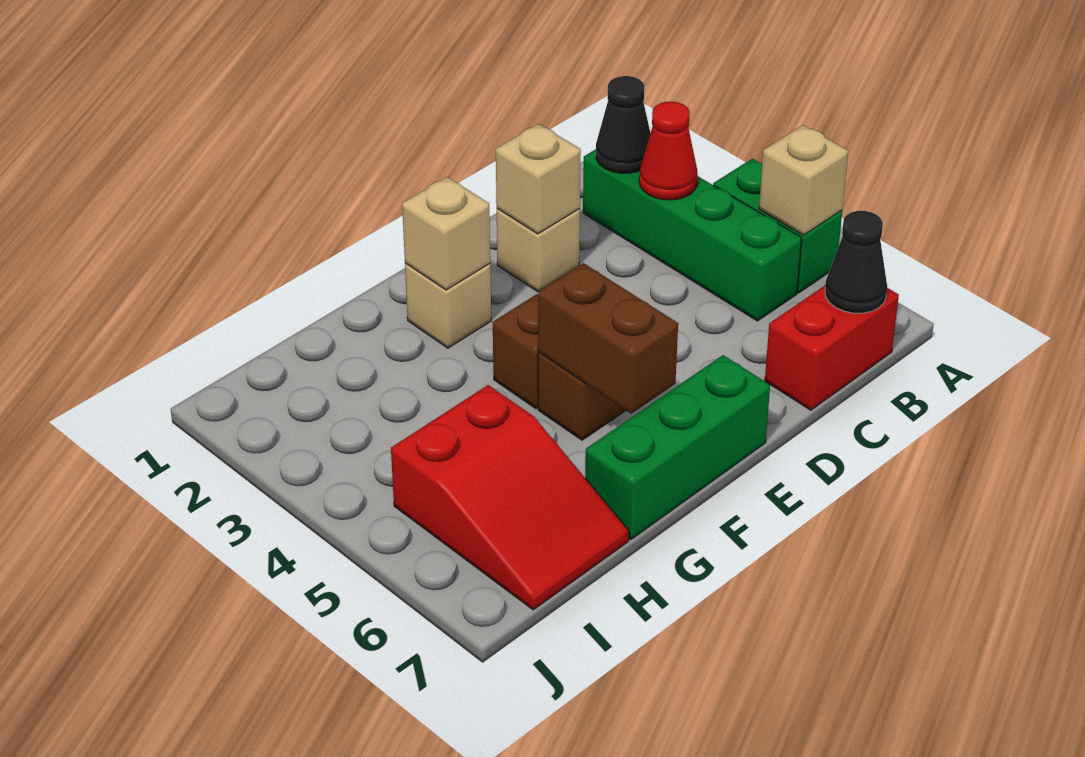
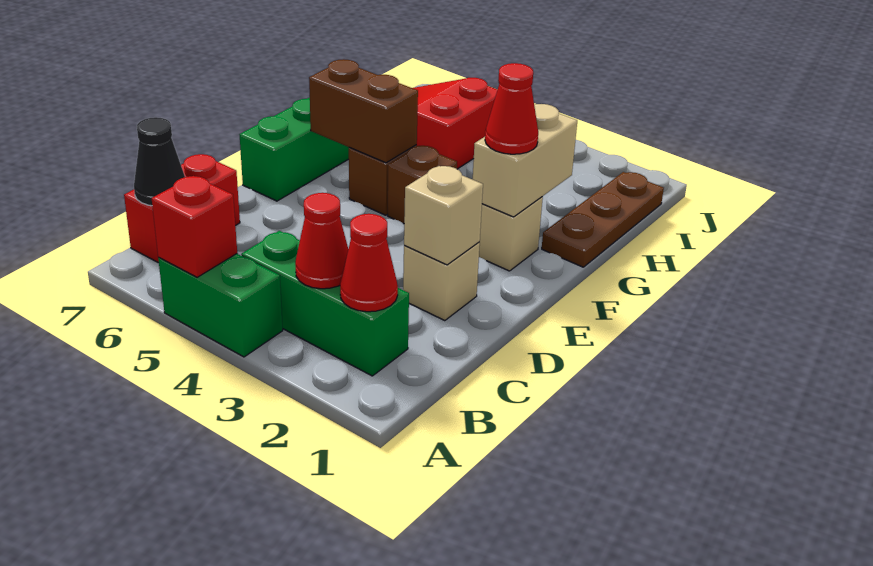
tan 1x1 brick [759,125,848,235] -> red 1x1 brick [152,176,237,277]
green 1x4 brick [583,149,801,321] -> green 1x3 brick [241,231,409,376]
black 1x1 cone [596,76,650,173] -> red 1x1 cone [340,214,398,312]
tan 1x1 brick [402,177,490,290] -> tan 1x2 brick [473,104,577,217]
none -> red 1x1 cone [485,63,538,154]
none -> brown 1x3 plate [542,172,664,267]

